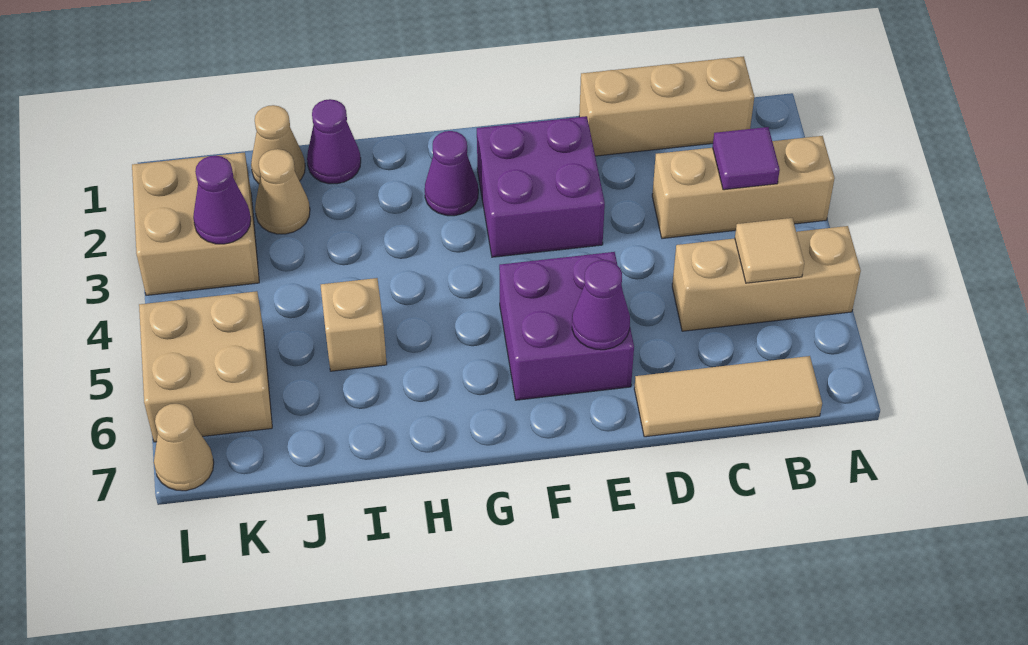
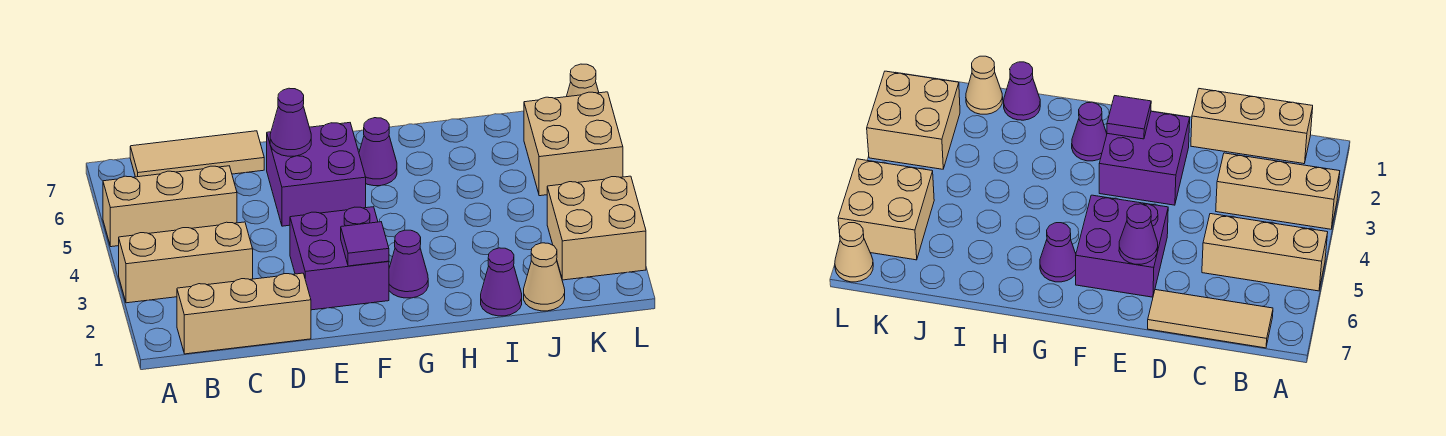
purple 1x1 tile [713,127,780,190] -> purple 1x1 tile moved to [341,222,389,266]
tan 1x1 tile [735,218,804,283] -> none
tan 1x1 brick [321,278,387,371] -> none
tan 1x1 cone [255,149,310,234] -> none
purple 1x1 cone [193,156,251,244] -> purple 1x1 cone moved to [359,118,397,186]

